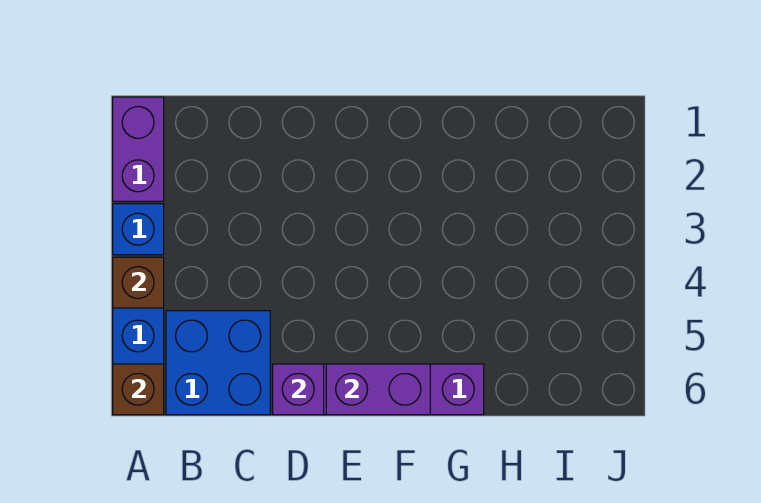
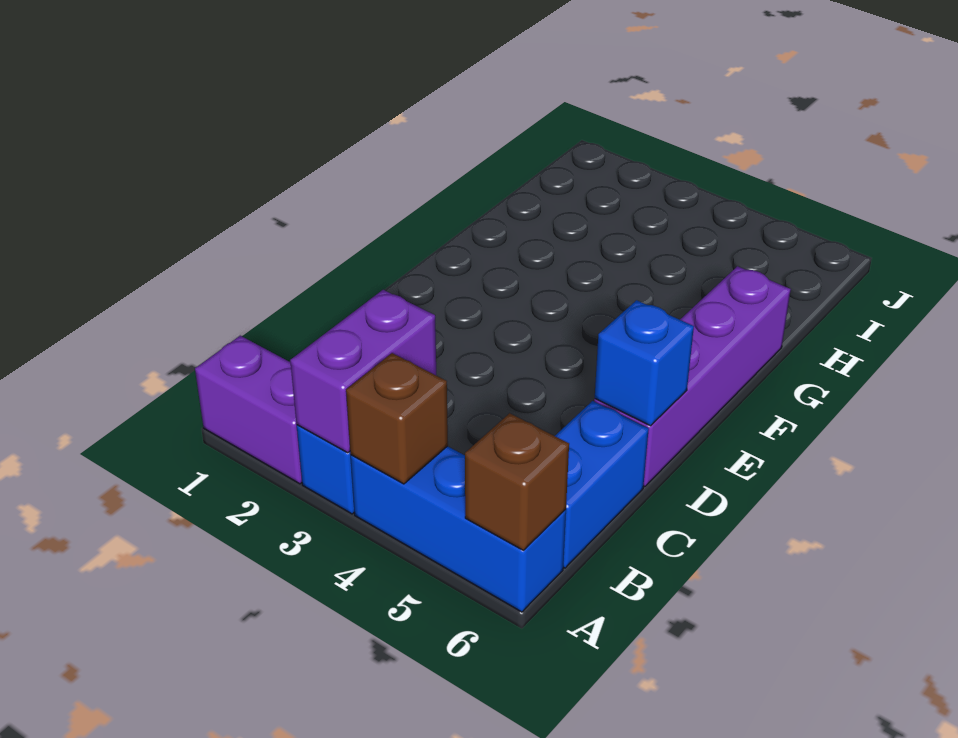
blue 2x2 brick [166,311,270,415] -> blue 1x2 brick [555,401,649,568]
purple 1x1 brick [273,364,324,415] -> blue 1x1 brick [595,300,694,426]
purple 1x2 brick [326,364,430,415] -> purple 1x2 brick moved to [290,290,436,453]

